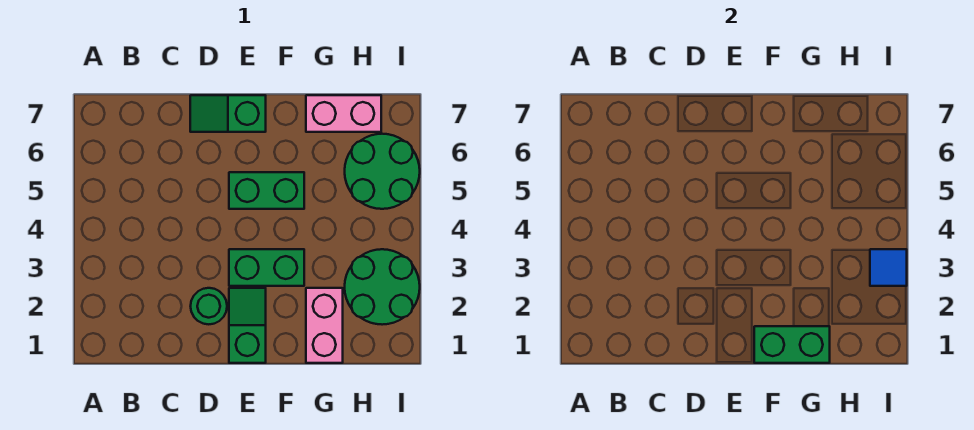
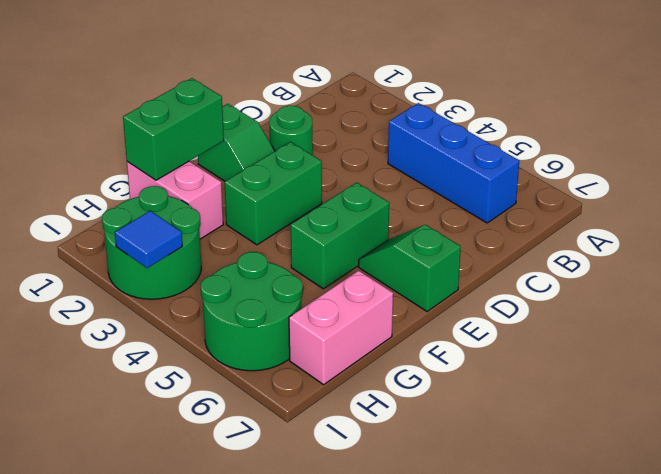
none -> blue 1x3 brick [388,103,519,223]
green 1x2 slope [190,95,266,132] -> green 1x2 slope turned to [359,225,461,311]

